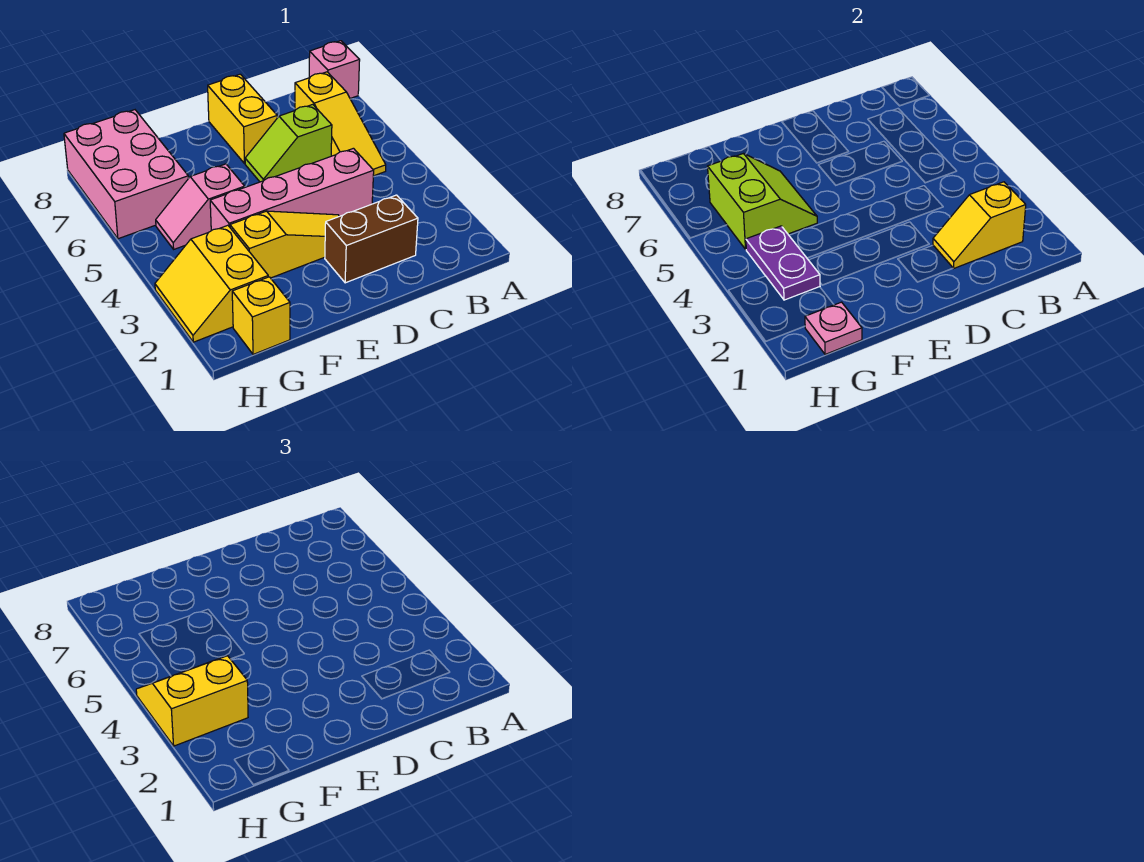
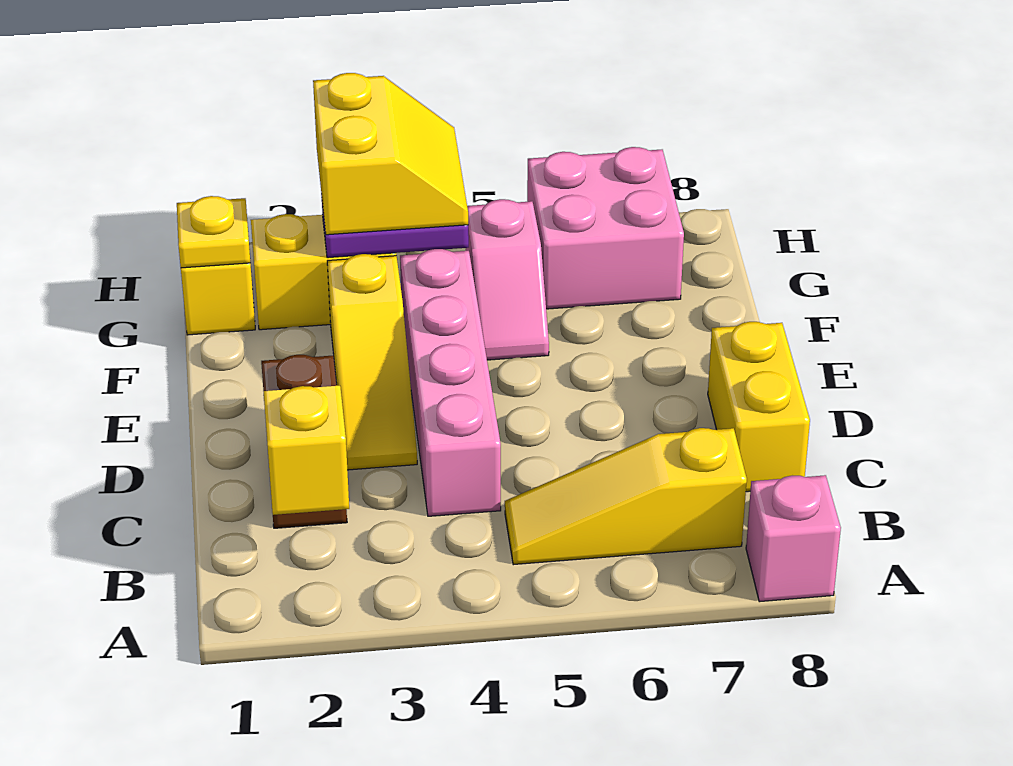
lime 1x2 slope [245,104,332,182] -> none
yellow 1x2 brick [208,74,277,164] -> yellow 1x2 brick turned to [708,322,810,492]
pink 1x2 slope [156,164,245,249] -> pink 1x2 slope turned to [466,199,549,360]
lime 2x2 slope [708,154,817,249] -> none
pink 1x1 plate [805,302,862,354] -> yellow 1x1 plate [177,196,250,268]
pink 2x3 brick [64,110,188,239] -> pink 2x2 brick [527,147,684,309]

